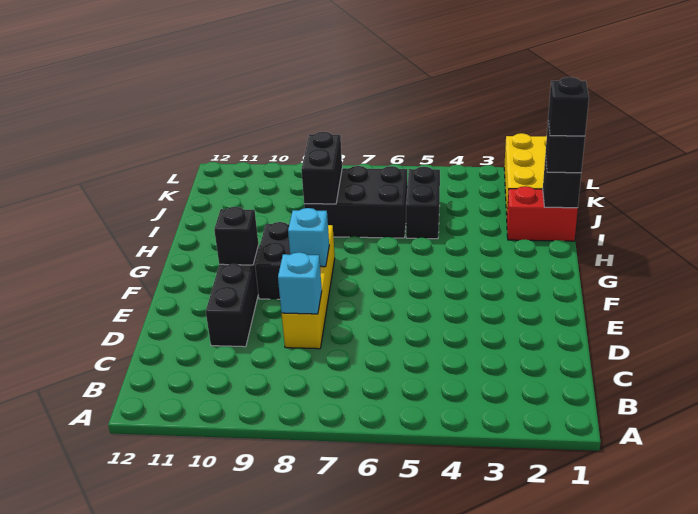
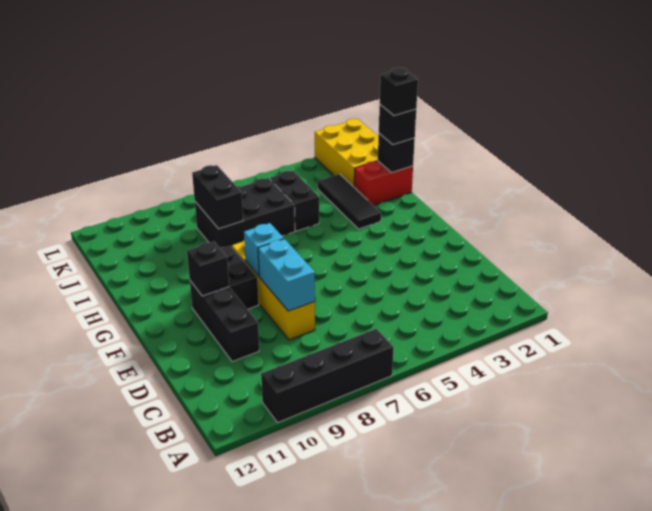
none -> black 1x4 brick [261,329,393,423]
cyan 1x1 brick [278,252,322,314] -> cyan 1x2 brick [258,239,315,311]
none -> black 1x3 tile [318,174,381,229]

